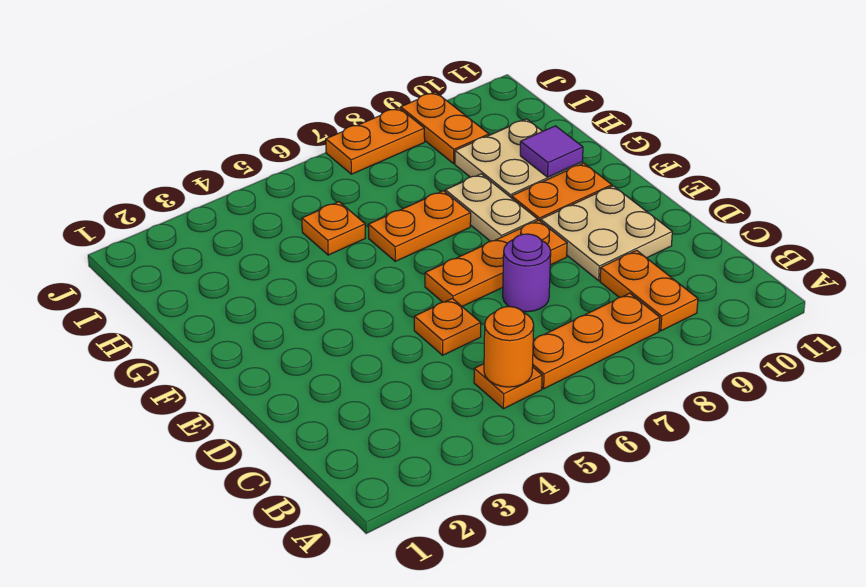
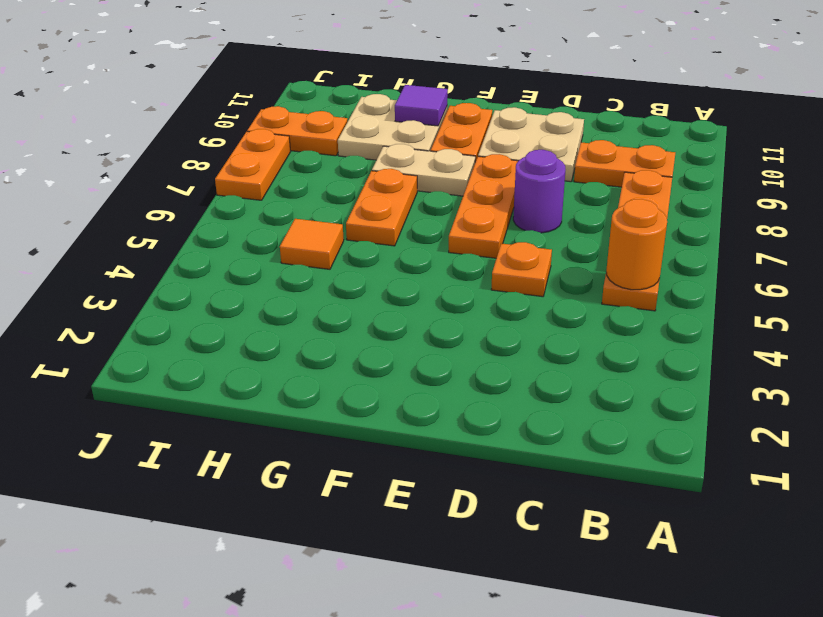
orange 1x1 plate [302,202,365,255] -> orange 1x1 tile [280,219,344,269]

